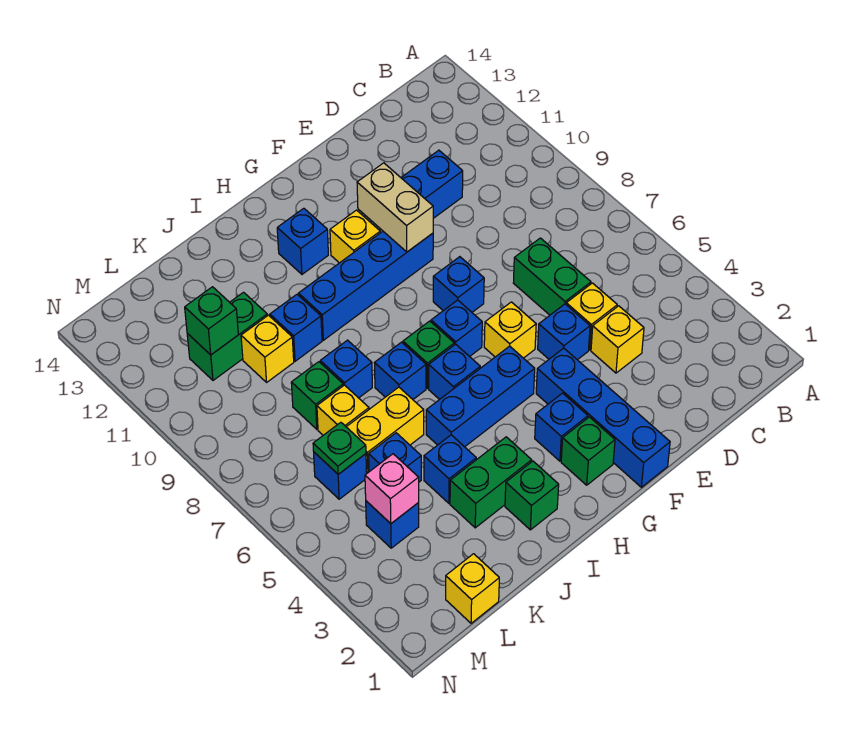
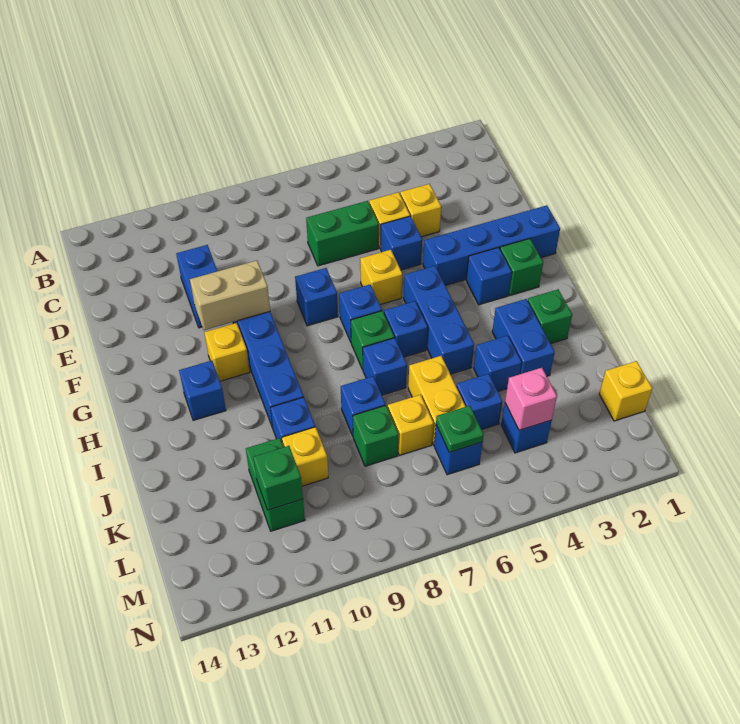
green 1x2 brick [450,437,532,528] -> blue 1x2 brick [492,299,555,376]

